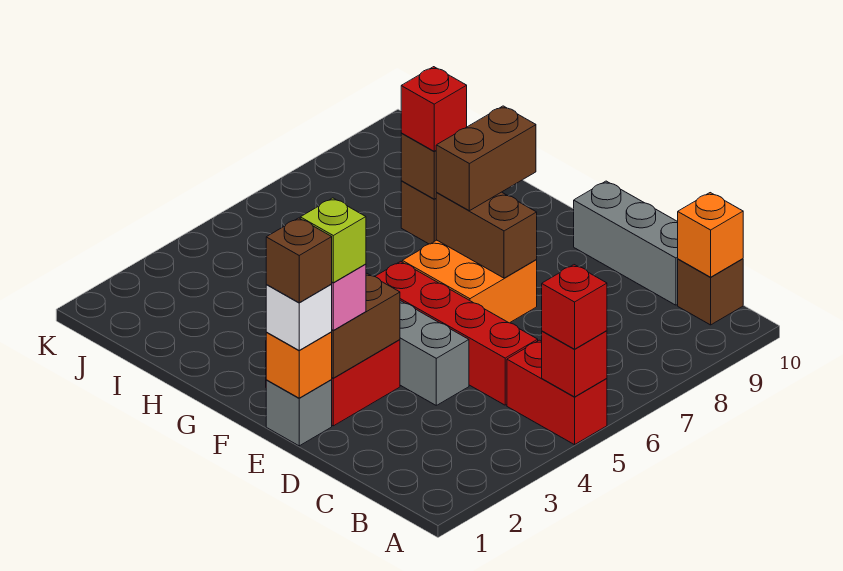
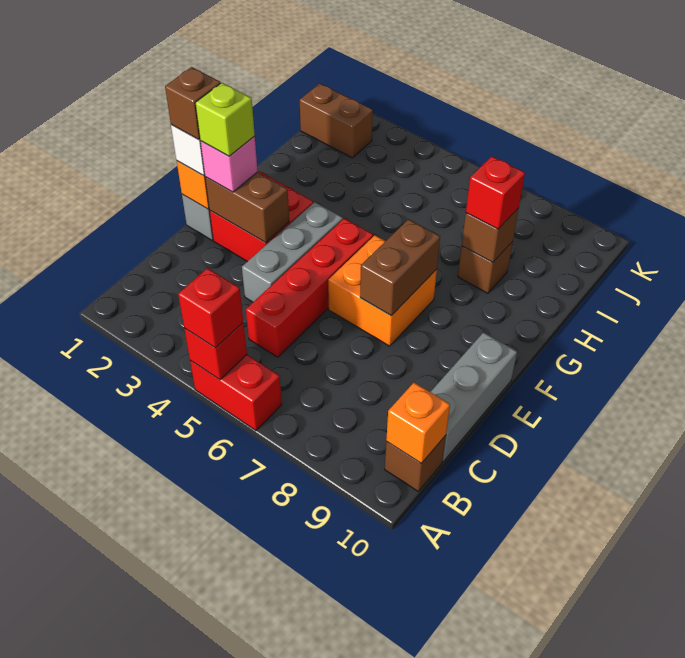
red 1x2 brick [507,340,607,445] -> red 1x2 brick turned to [190,355,282,430]
brown 1x2 brick [436,106,536,211] -> brown 1x2 brick moved to [300,84,373,158]

